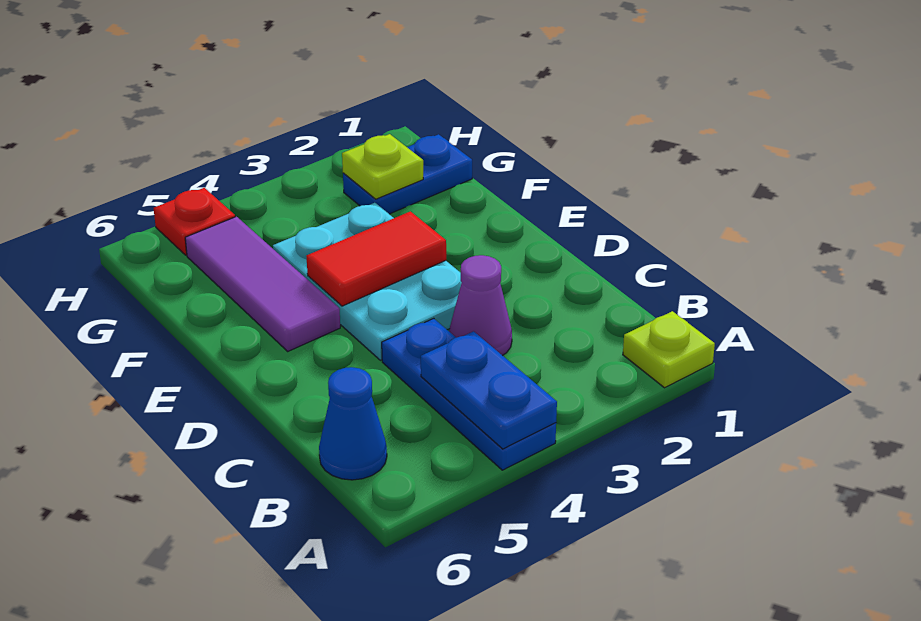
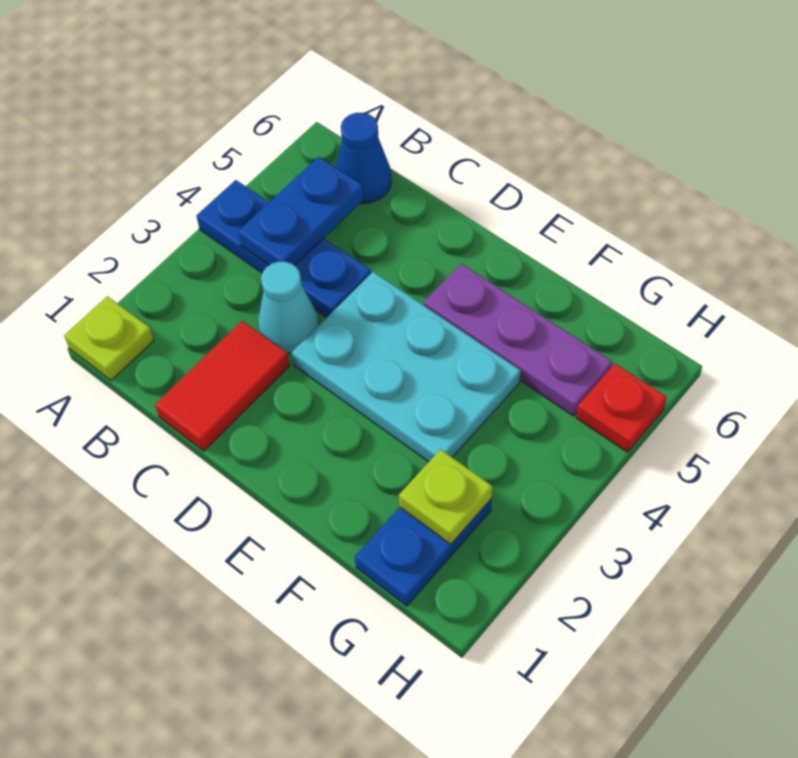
blue 1x2 plate [421,331,557,449] -> blue 1x2 plate turned to [238,157,364,266]
purple 1x1 cone [449,255,512,356] -> cyan 1x1 cone [258,262,319,353]
red 1x2 tile [306,211,446,306] -> red 1x2 tile moved to [155,321,289,451]
purple 1x3 tile [185,217,340,351] -> purple 1x3 plate [424,264,612,416]

